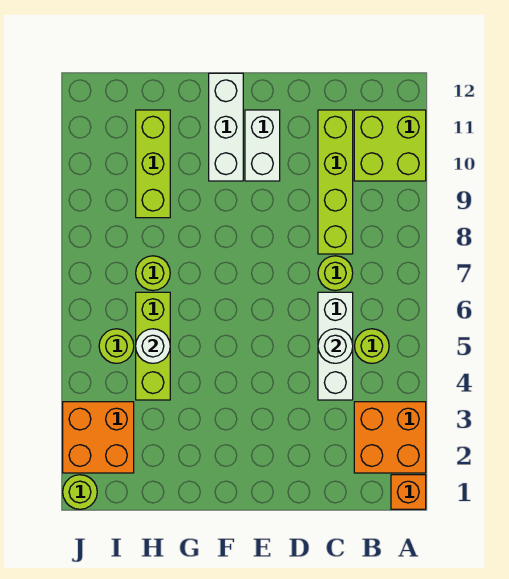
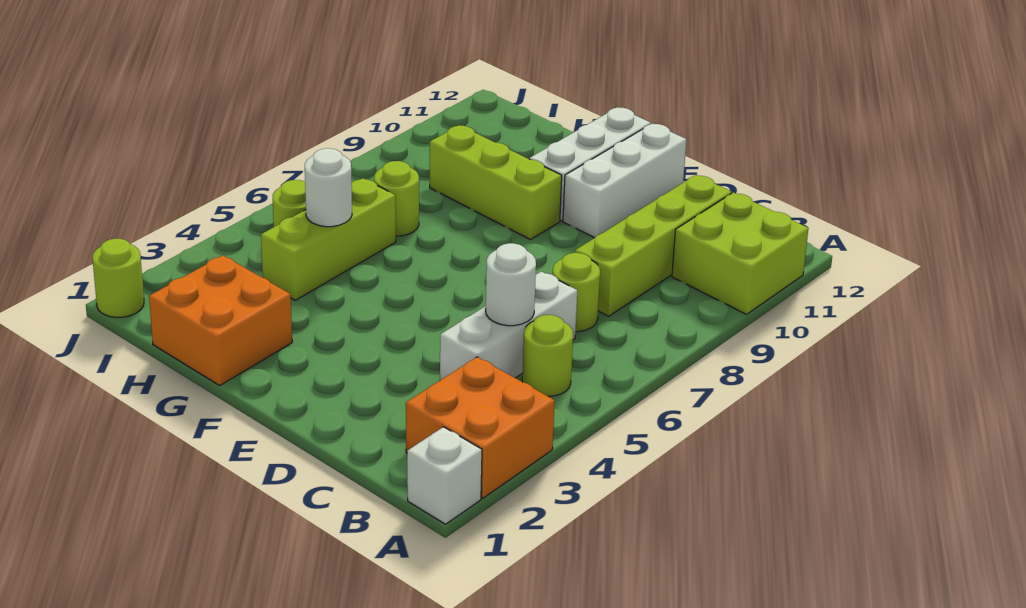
orange 1x1 brick [391,475,426,509] -> white 1x1 brick [407,427,482,524]
white 1x2 brick [245,110,280,181] -> white 1x3 brick [563,123,686,238]
lime 1x3 brick [136,110,170,218] -> lime 1x3 brick turned to [430,125,562,240]
orange 2x2 brick [63,402,134,473] -> orange 2x2 brick moved to [149,255,292,385]

